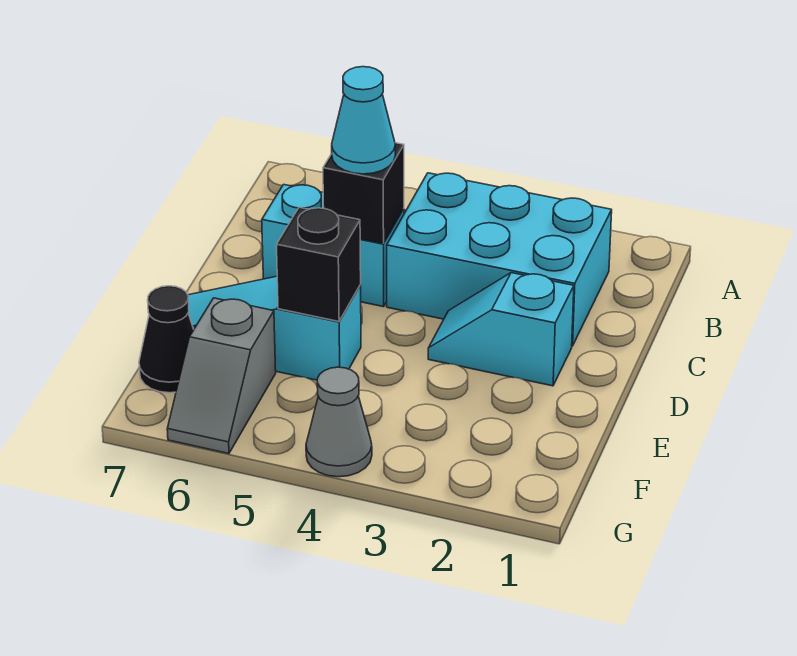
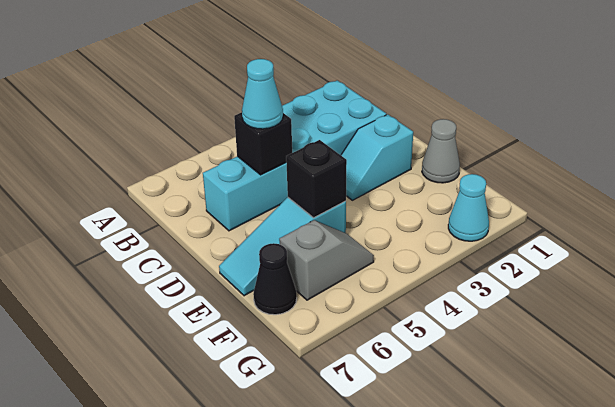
grey 1x2 slope [167,298,276,454] -> grey 1x2 slope turned to [279,220,374,300]
none -> cyan 1x1 cone [448,174,489,241]
grey 1x1 cone [306,367,372,477] -> grey 1x1 cone moved to [422,119,460,183]

